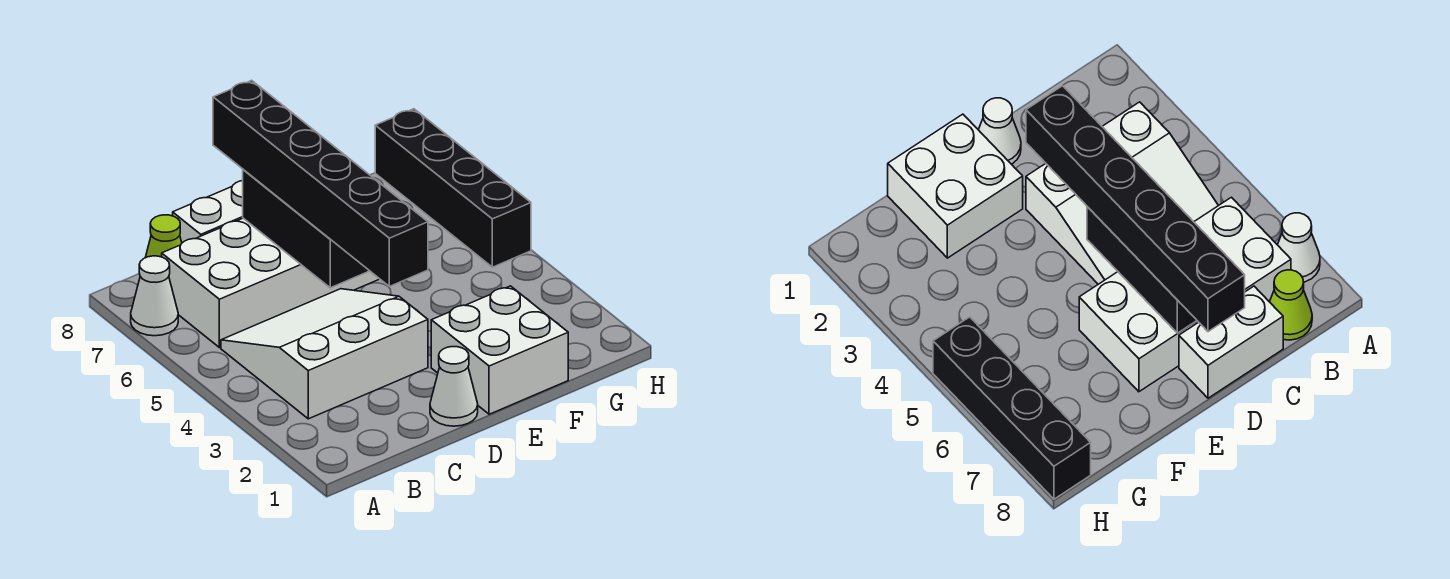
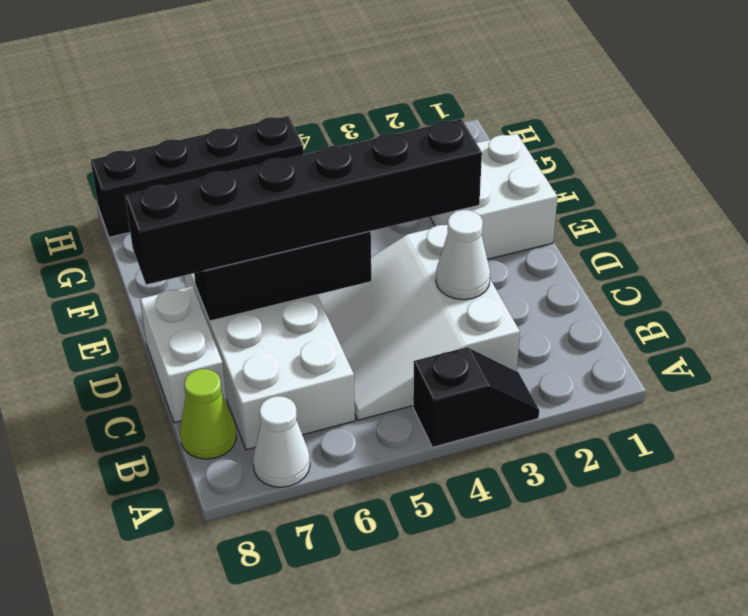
none -> black 1x2 slope [413,347,539,447]
white 1x1 cone [430,347,478,426] -> white 1x1 cone moved to [436,210,490,300]

